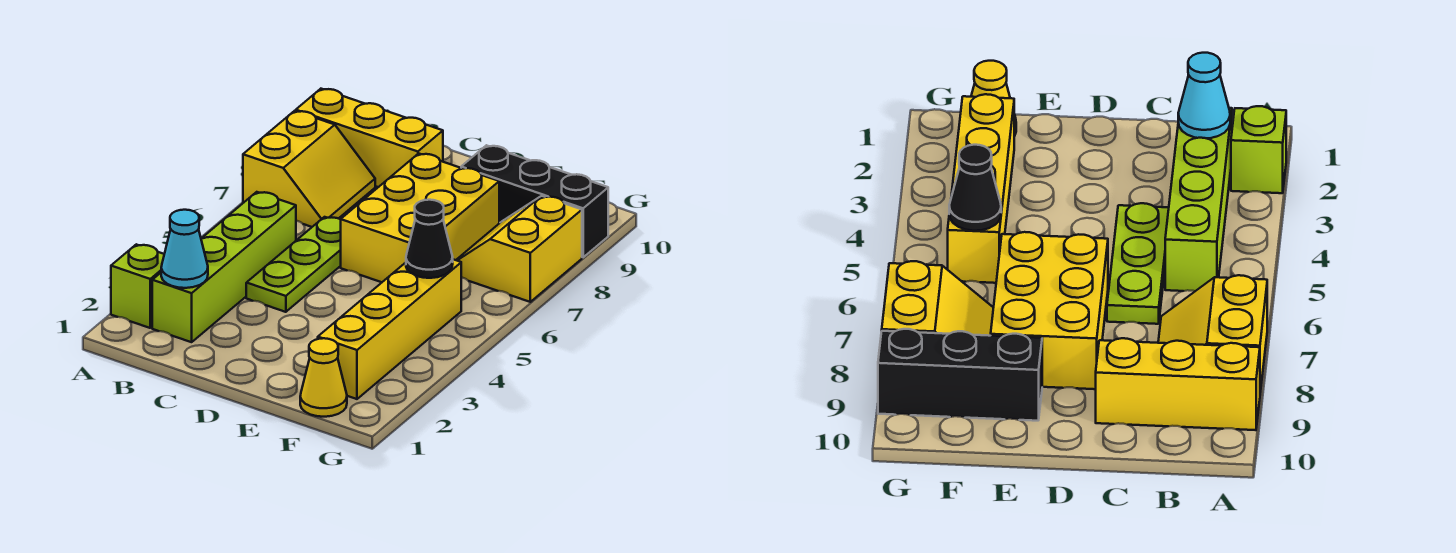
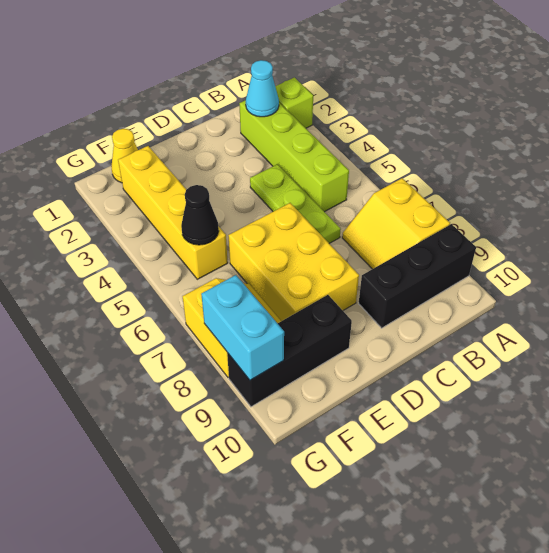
yellow 1x3 brick [296,89,443,187] -> black 1x3 brick [359,224,476,328]
none -> cyan 1x2 brick [201,275,284,380]

